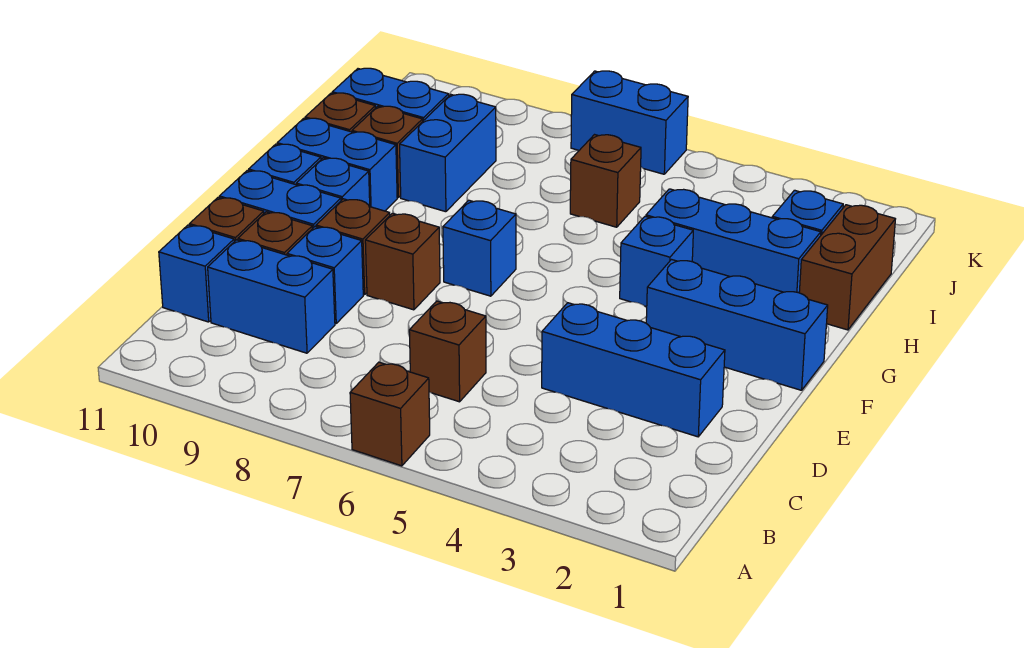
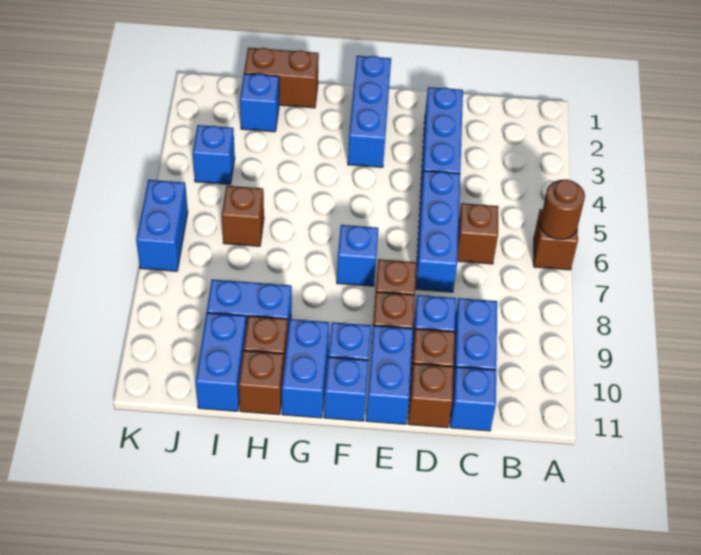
none -> brown 1x1 round brick [540,179,585,239]
blue 1x1 brick [620,216,693,307] -> blue 1x1 brick moved to [193,125,235,184]
blue 1x3 brick [646,189,821,293] -> blue 1x3 brick moved to [415,171,460,292]

